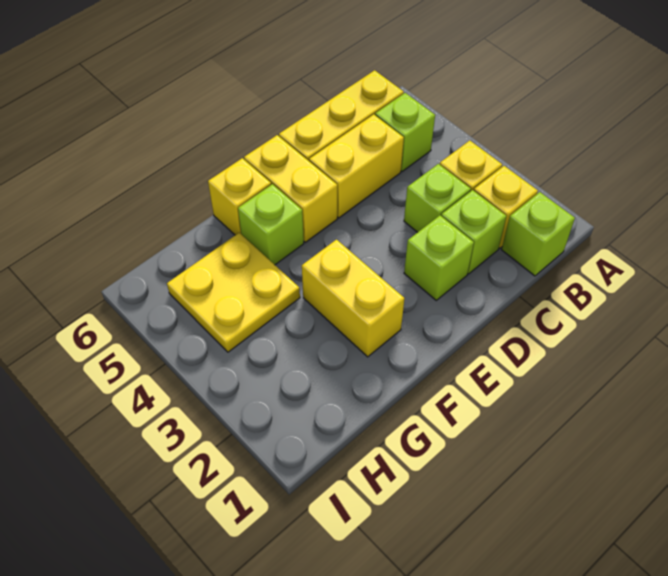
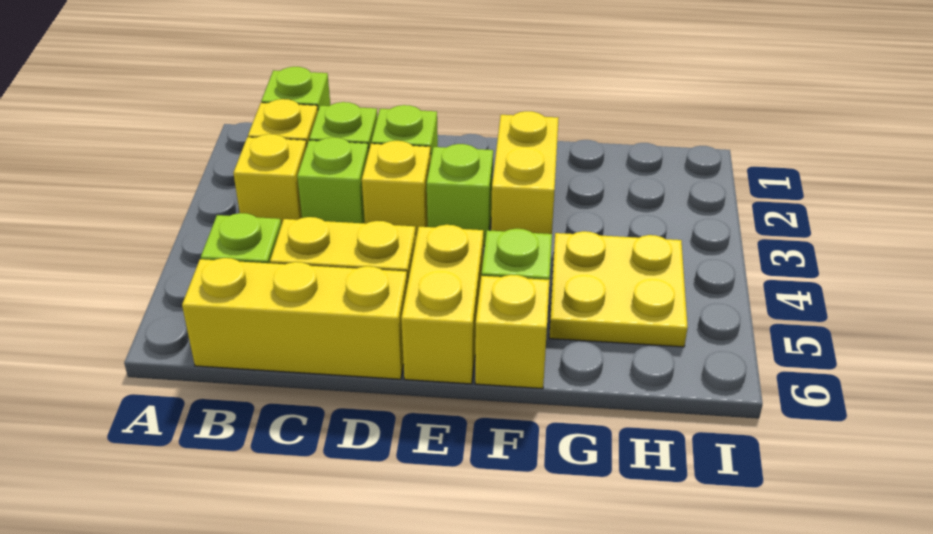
none -> yellow 1x1 brick [362,141,431,237]
none -> lime 1x1 brick [427,144,493,246]

